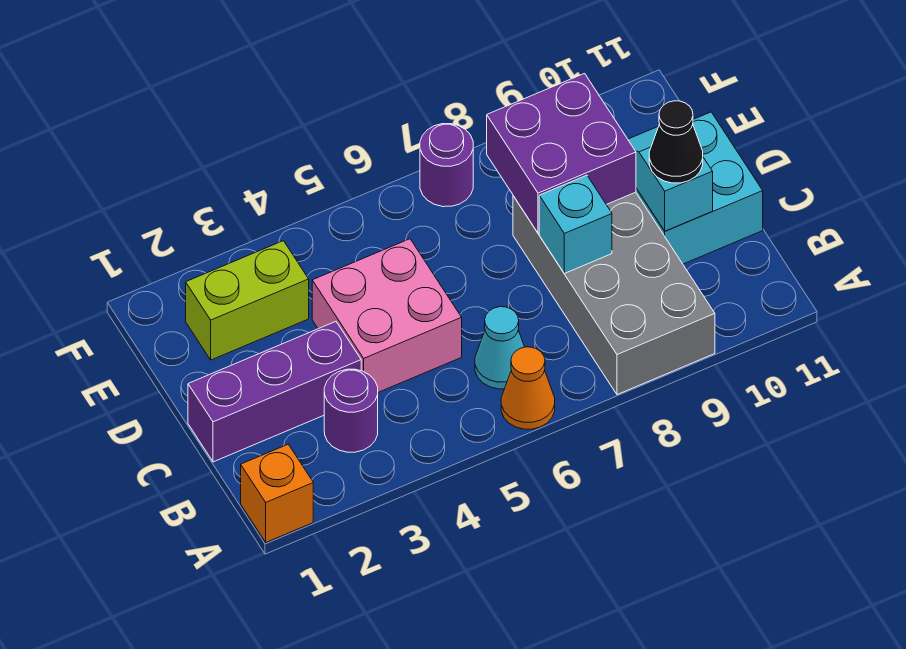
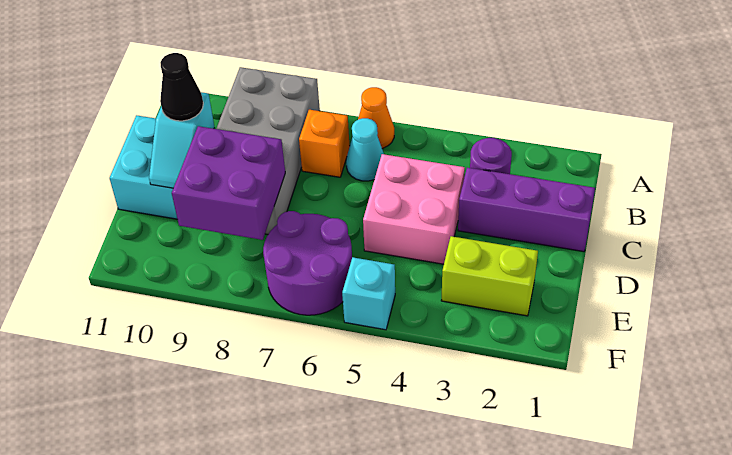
orange 1x1 brick [241,444,313,542] -> orange 1x1 brick moved to [299,110,350,177]
cyan 1x1 brick [539,175,612,273] -> cyan 1x1 brick moved to [342,257,395,330]
purple 1x1 round brick [420,124,473,207] -> purple 2x2 round brick [263,211,352,315]

